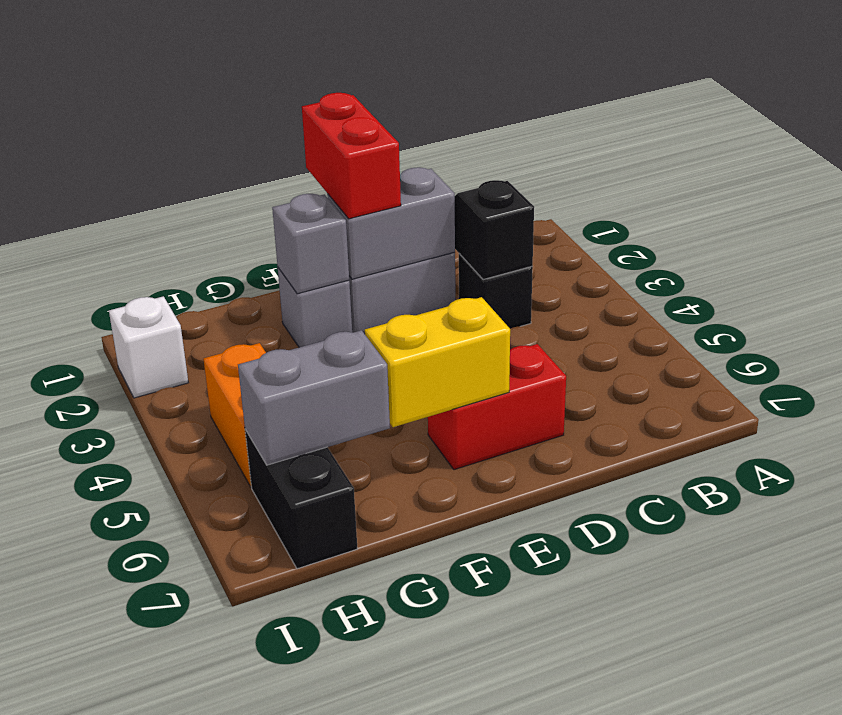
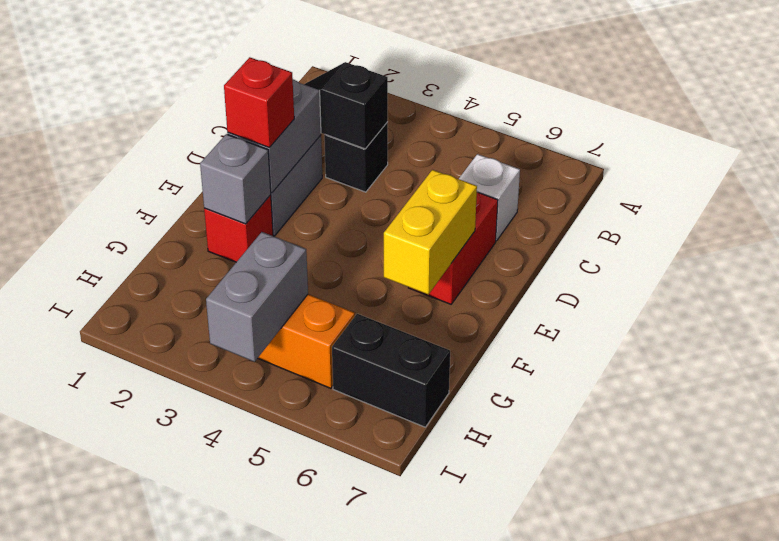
red 1x2 brick [302,93,401,219] -> red 1x1 brick [224,57,294,147]
grey 1x1 brick [278,268,352,347] -> red 1x1 brick [204,195,273,262]
grey 1x2 brick [238,330,390,465] -> grey 1x2 brick moved to [206,232,308,362]
white 1x1 brick [109,296,188,398] -> white 1x1 brick moved to [459,154,520,241]

